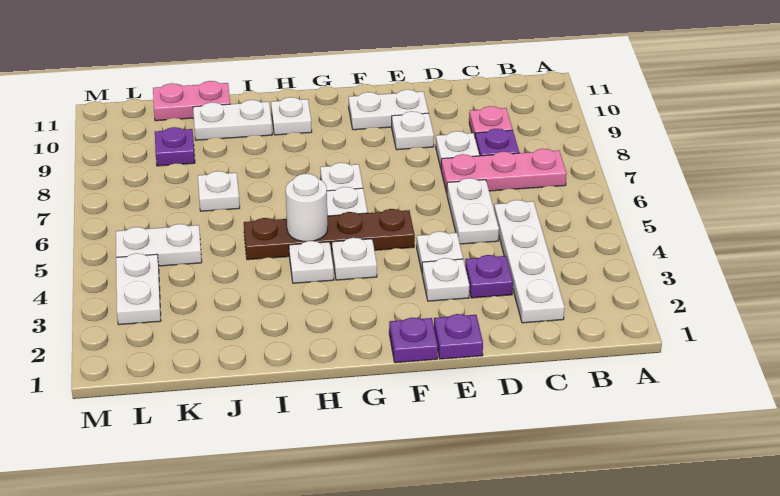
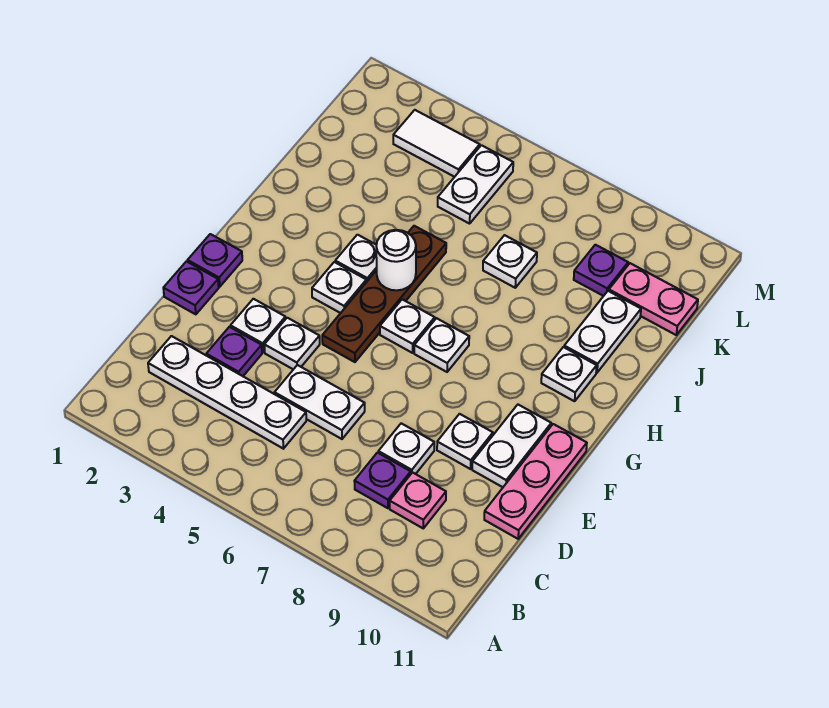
pink 1x3 plate [441,149,567,193] -> pink 1x3 plate moved to [484,424,587,539]
pink 1x2 plate [153,81,230,121] -> pink 1x2 plate turned to [609,263,698,335]
white 1x2 plate [116,253,161,325] -> white 1x2 tile [393,110,480,177]

